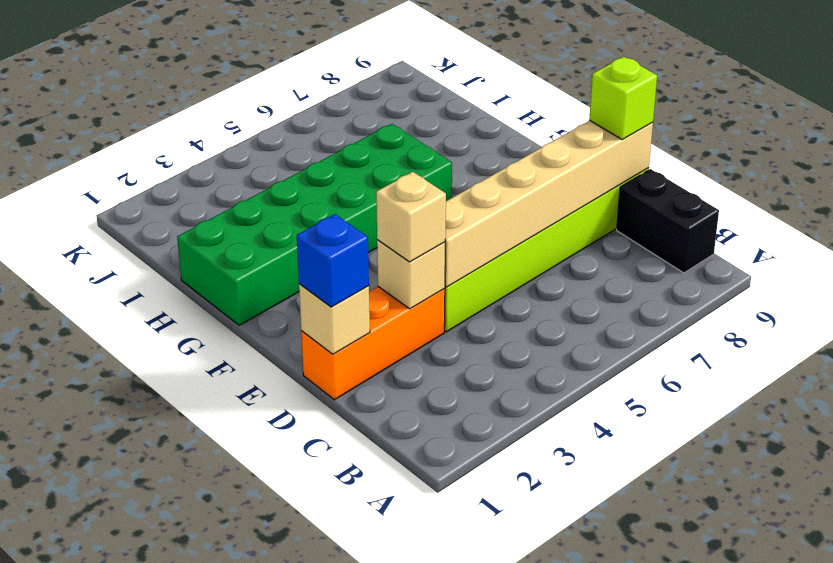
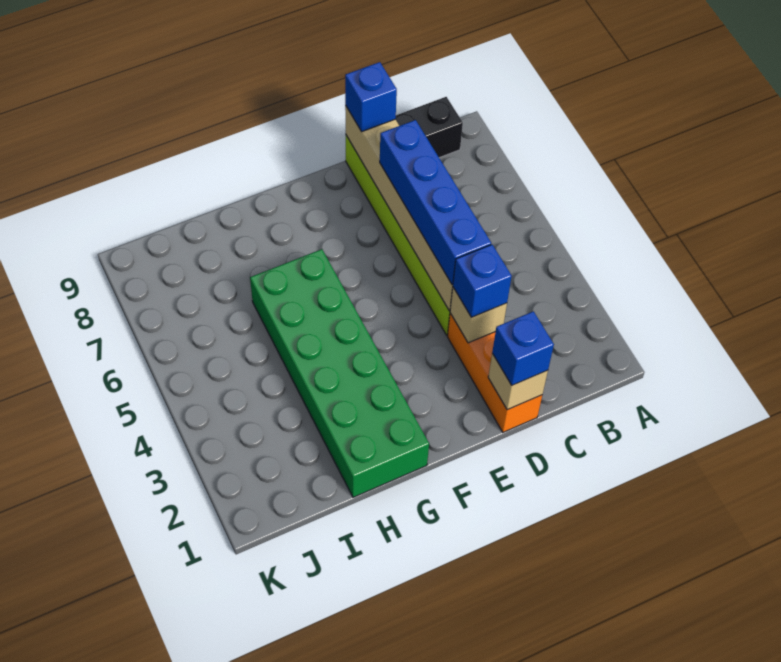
tan 1x1 brick [376,172,446,262] -> blue 1x1 brick [453,245,512,317]
none -> blue 1x4 brick [380,120,491,285]
lime 1x1 brick [589,57,657,140] -> blue 1x1 brick [345,62,397,132]

